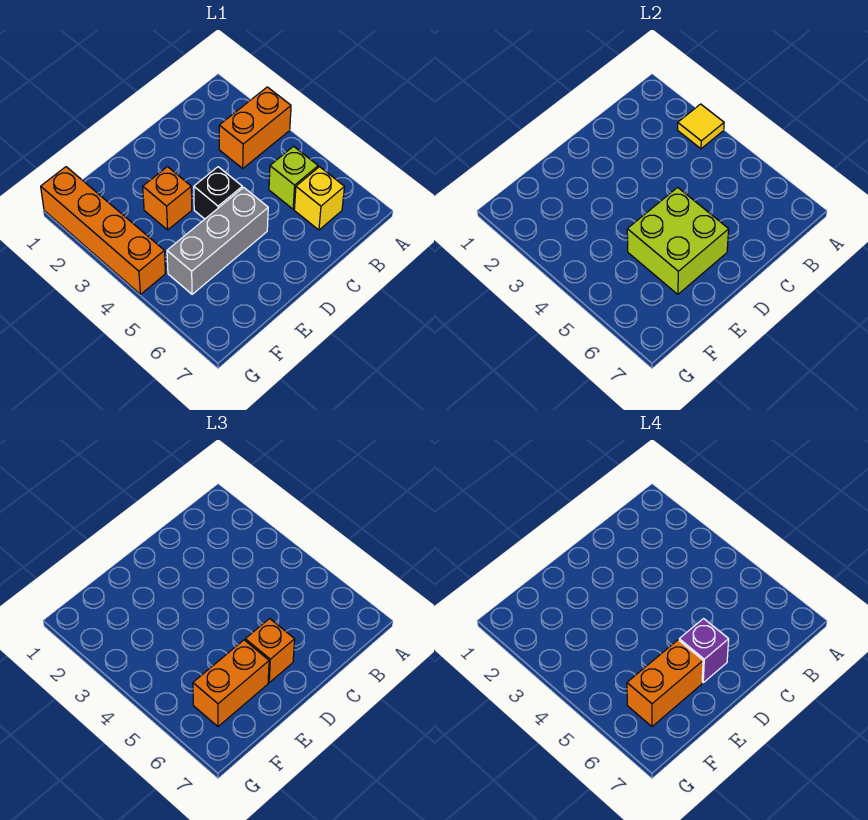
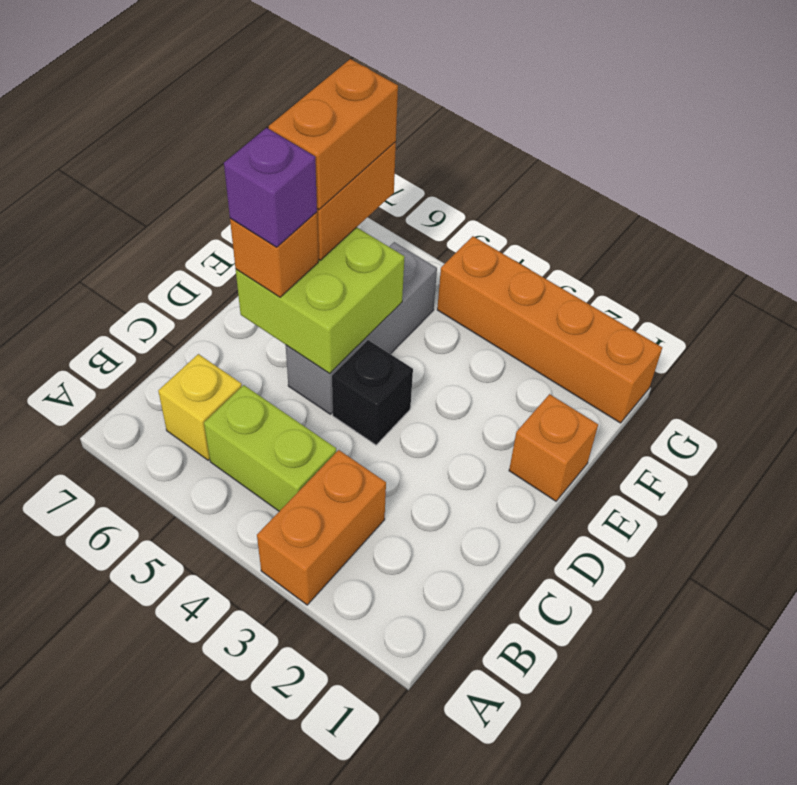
yellow 1x1 tile [678,104,724,149] -> none
lime 1x1 brick [269,146,318,209] -> lime 1x2 brick [204,385,336,511]
orange 1x1 brick [143,167,192,230] -> orange 1x1 brick moved to [509,394,598,501]

